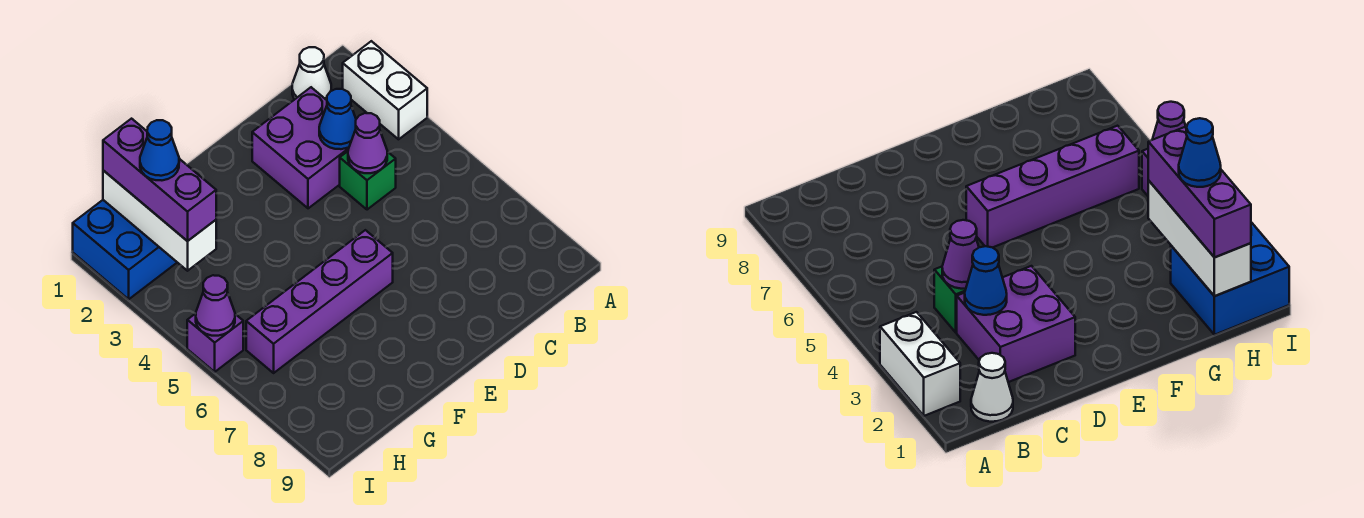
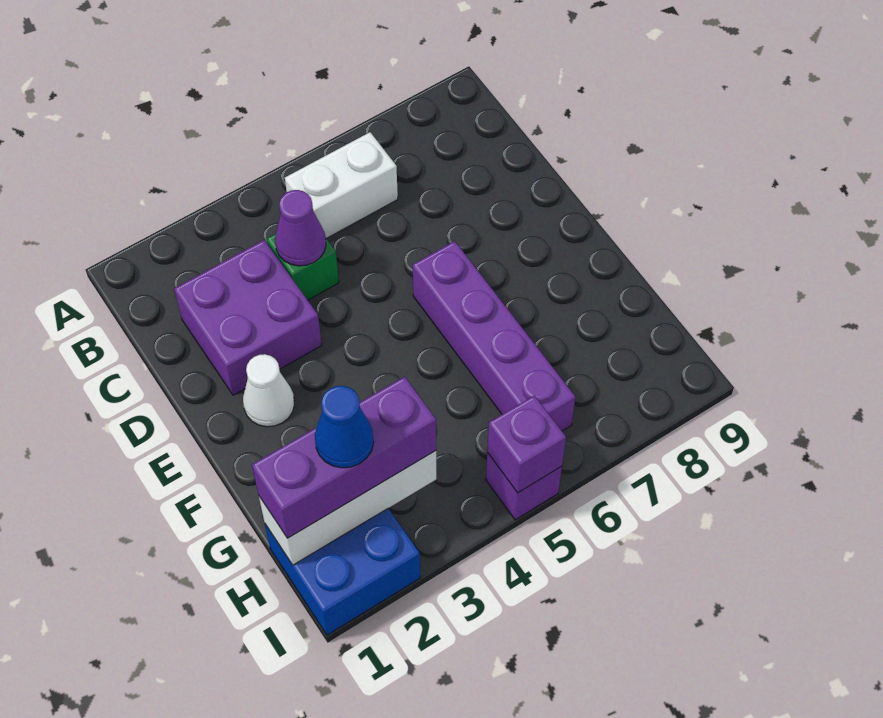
white 1x2 brick [343,41,427,139] -> white 1x2 brick moved to [285,132,398,238]
white 1x1 cone [292,47,331,100] -> white 1x1 cone moved to [243,354,294,427]
blue 1x1 cone [319,89,356,149] -> none
purple 1x1 cone [196,275,235,336] -> purple 1x1 brick [487,395,566,493]

